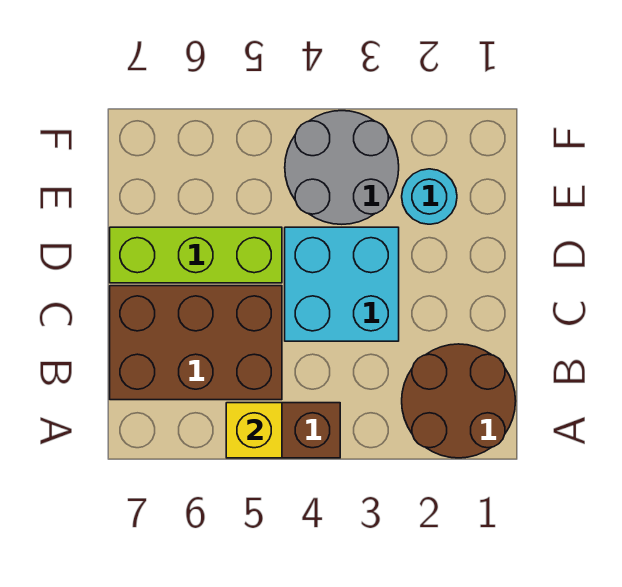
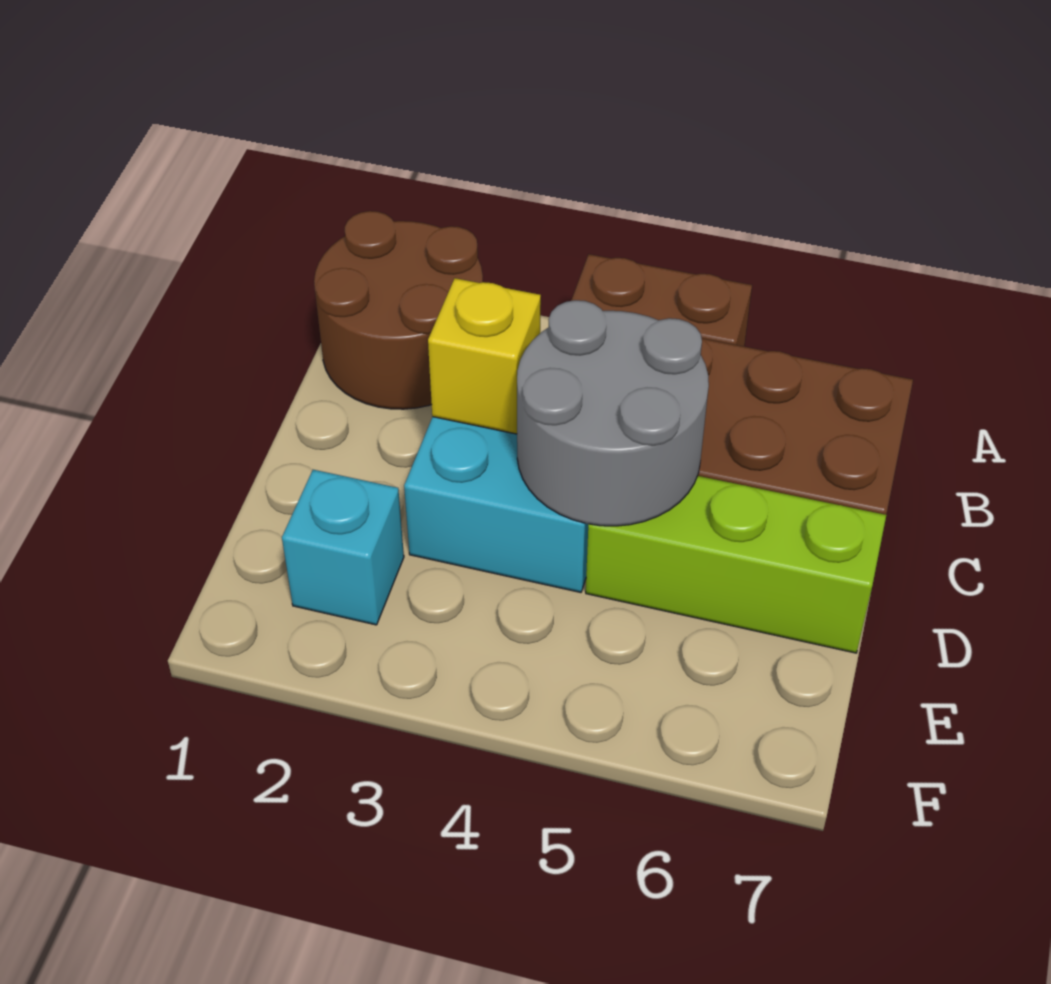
yellow 1x1 brick [226,403,282,458] -> yellow 1x1 brick moved to [428,278,541,434]
cyan 1x1 round brick [402,169,457,224] -> cyan 1x1 brick [282,470,404,625]
grey 2x2 round brick [285,111,399,224] -> grey 2x2 round brick moved to [517,300,709,526]

